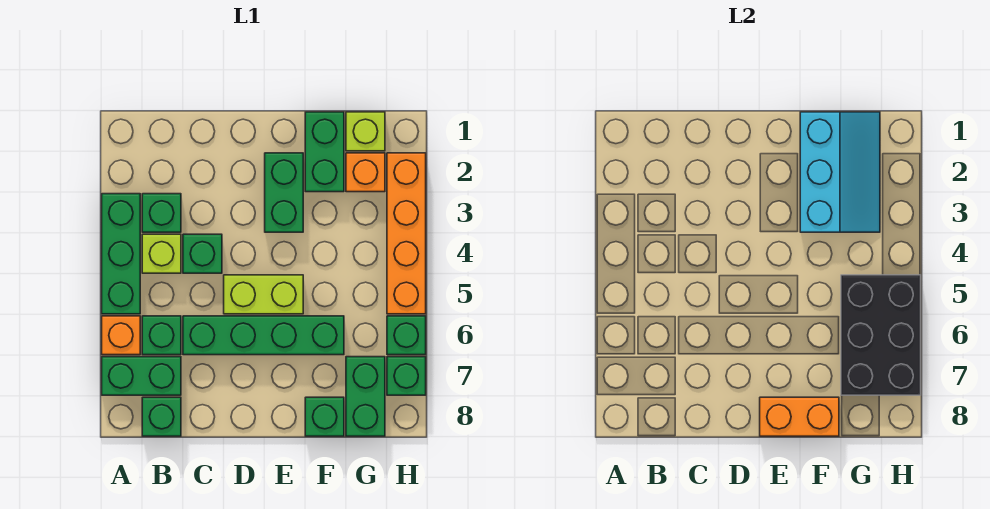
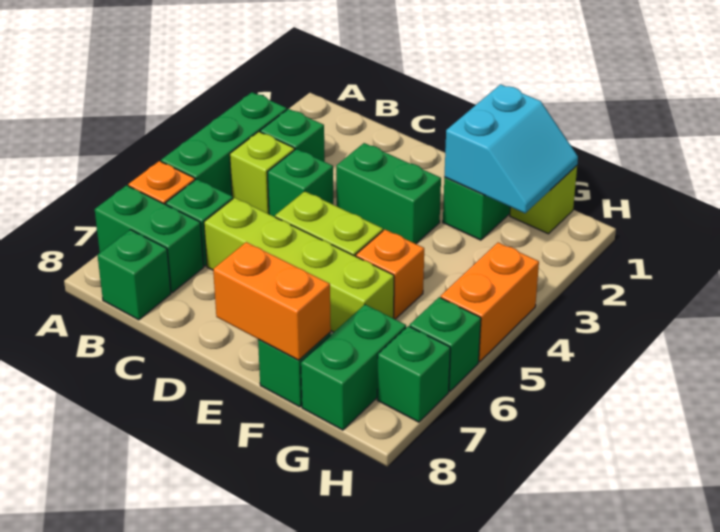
green 1x4 brick [183,316,344,355] -> lime 1x4 brick [204,198,394,332]
green 1x2 brick [265,153,303,232] -> green 1x2 brick turned to [336,143,441,244]
cyan 2x3 slope [800,112,880,232] -> cyan 2x2 slope [444,84,578,213]
orange 1x1 brick [346,153,385,192] -> orange 1x1 brick moved to [356,230,424,319]
black 2x3 brick [841,275,921,395] -> none
orange 1x4 brick [387,153,426,314] -> orange 1x2 brick [441,243,539,362]

